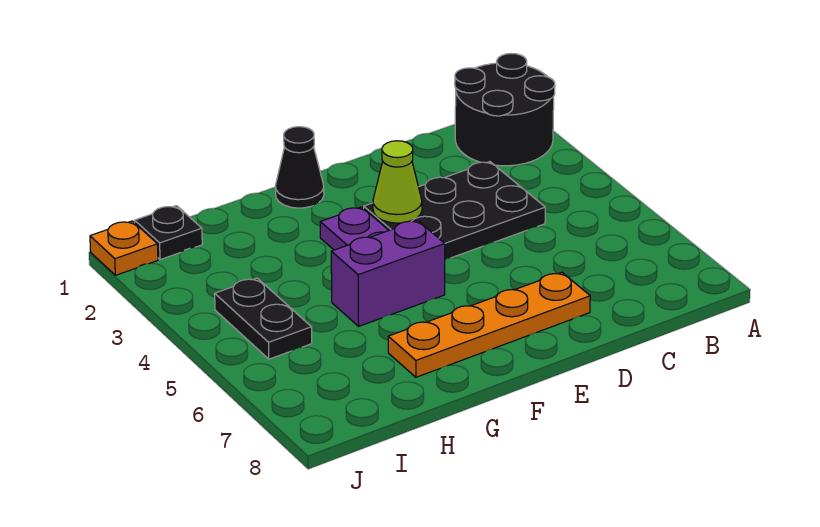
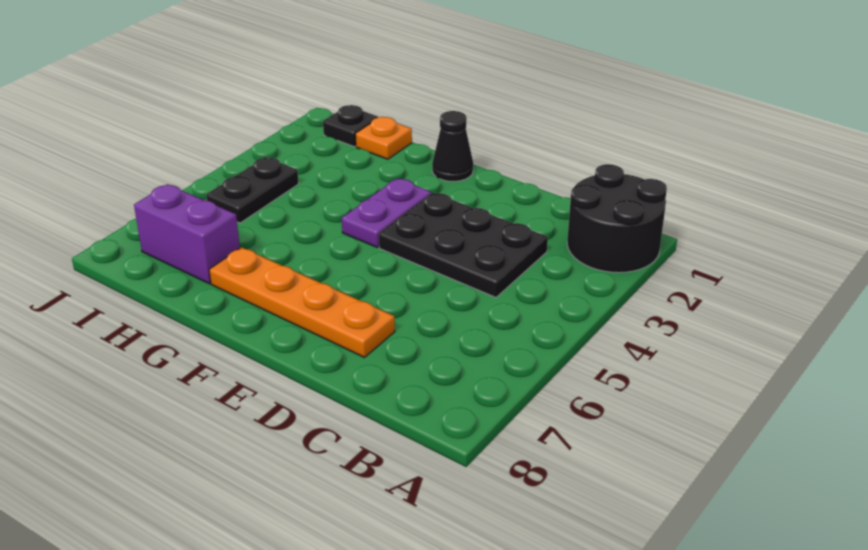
lime 1x1 cone [373,141,422,223] -> none
purple 1x2 brick [331,220,445,326] -> purple 1x2 brick moved to [134,184,240,284]
orange 1x1 plate [90,221,158,275] -> orange 1x1 plate moved to [356,117,412,159]

